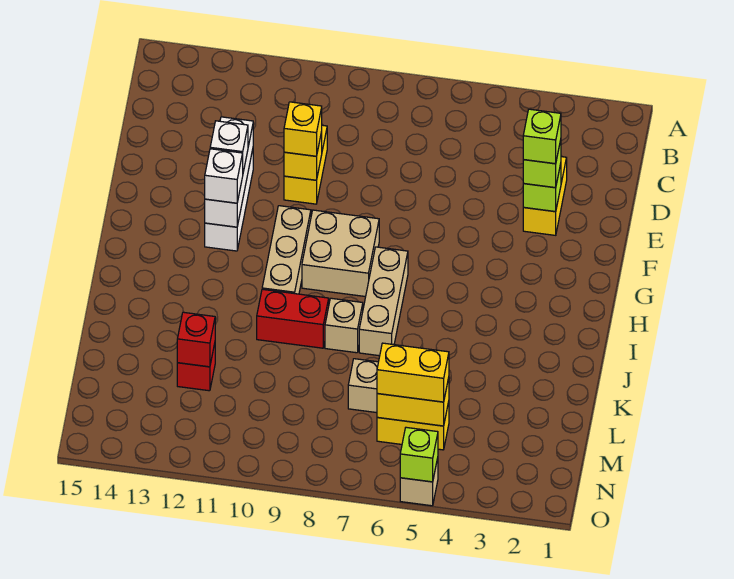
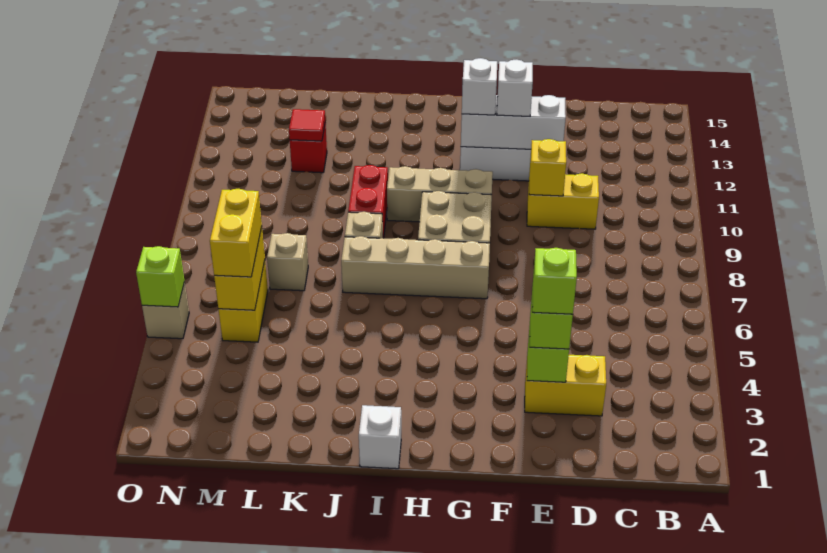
yellow 1x1 brick [284,102,322,156] -> none
tan 1x3 brick [359,247,408,356] -> tan 1x4 brick [341,236,490,299]
none -> white 1x1 brick [359,405,401,469]
red 1x1 brick [177,312,215,367] -> red 1x1 tile [289,109,325,141]

